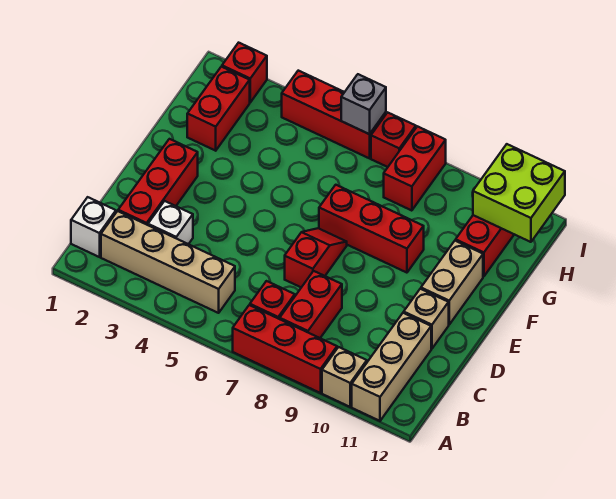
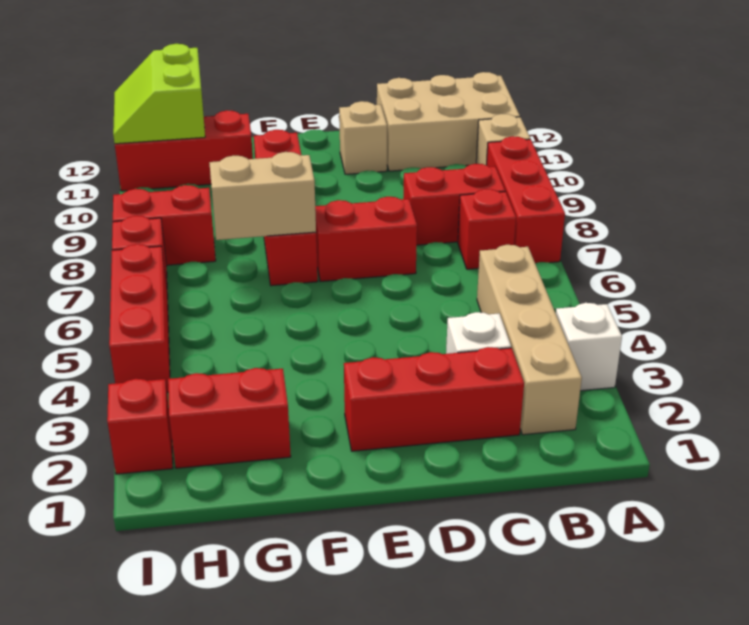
tan 1x3 brick [352,313,431,421] -> tan 2x3 brick [377,72,520,171]
white 1x1 brick [71,197,116,257] -> white 1x1 brick moved to [556,303,622,391]
red 1x2 slope [285,228,347,287] -> red 1x2 brick [315,197,417,282]
tan 1x2 brick [421,241,483,324] -> tan 1x2 brick moved to [209,152,316,240]
red 1x3 brick [319,185,424,273] -> red 1x4 brick [254,130,318,286]
lime 2x2 brick [473,144,565,242] -> lime 2x2 slope [113,44,205,144]
grey 1x1 brick [341,74,386,134] -> none

